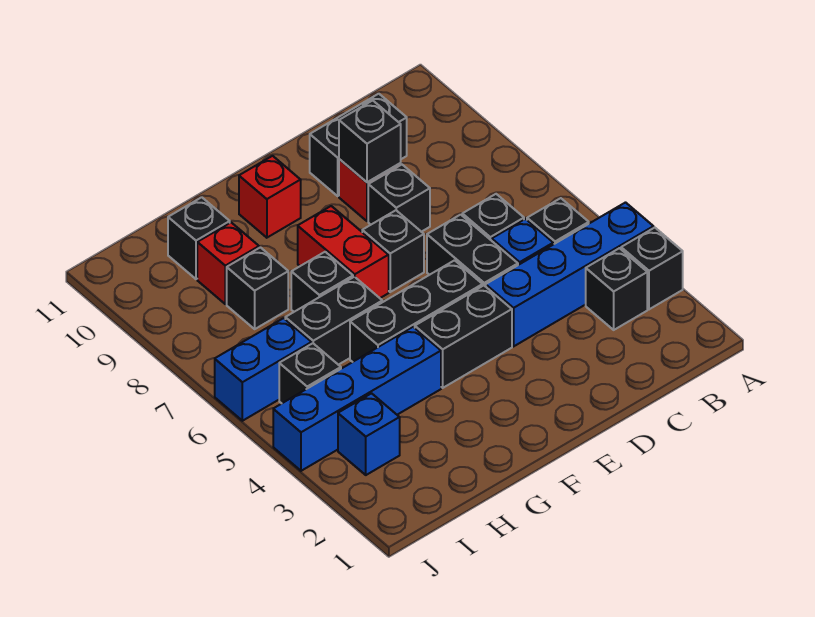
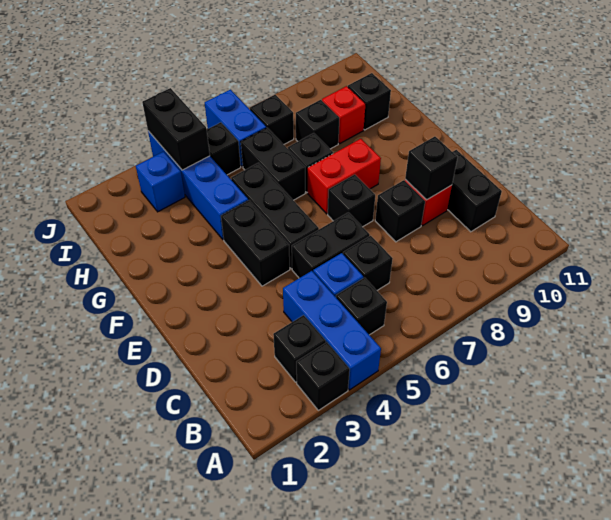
blue 1x4 brick [486,203,654,346] -> blue 1x3 brick [283,271,381,390]
red 1x1 brick [239,156,301,238] -> none
none -> black 1x2 brick [142,88,210,170]
none -> black 1x1 brick [250,95,294,145]

